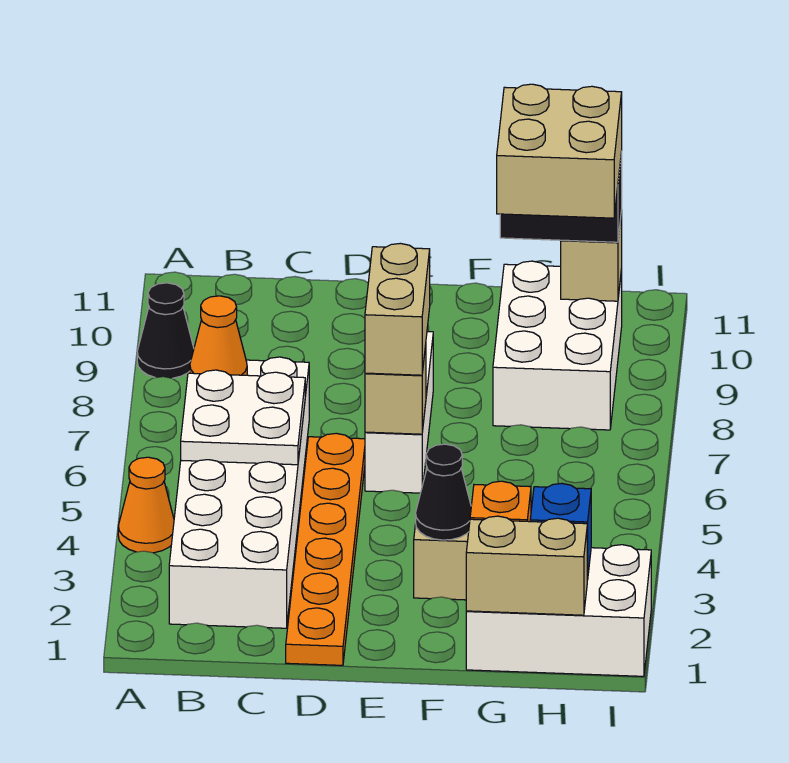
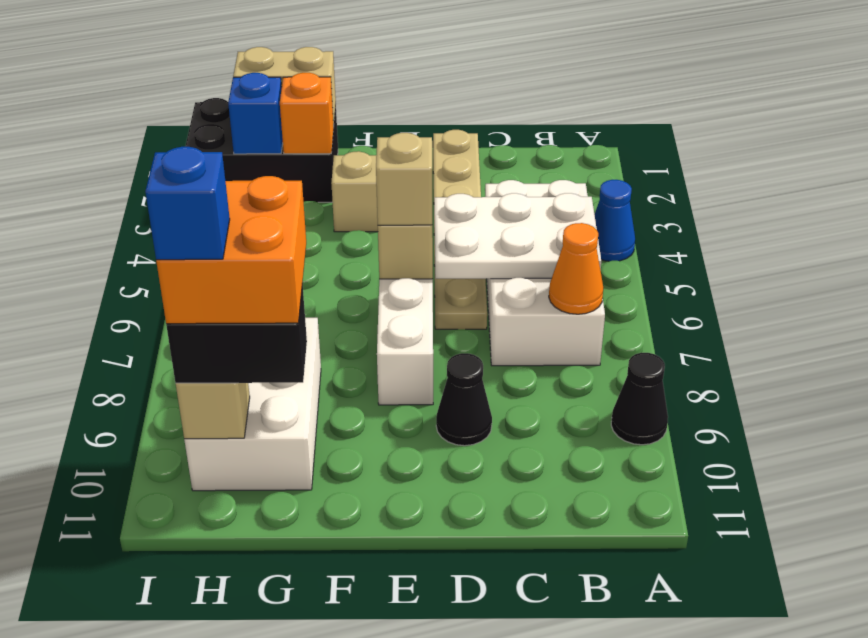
orange 1x1 cone [118,457,174,553] -> blue 1x1 cone [594,180,635,261]
white 2x6 brick [169,357,309,628] -> white 2x4 brick [485,180,605,366]
white 2x2 plate [181,370,305,465] -> white 2x3 plate [434,193,601,279]
orange 1x6 plate [286,433,365,665] -> tan 1x6 plate [433,130,487,329]
tan 1x2 brick [365,243,430,375] -> tan 1x1 brick [376,133,432,225]
black 1x1 cone [416,444,471,540] -> black 1x1 cone moved to [436,353,492,446]
white 2x3 brick [466,545,651,676] -> black 2x3 brick [185,98,338,202]
tan 2x2 brick [497,84,622,218] -> orange 2x2 brick [156,176,306,324]
none -> blue 1x1 brick [145,147,230,260]

